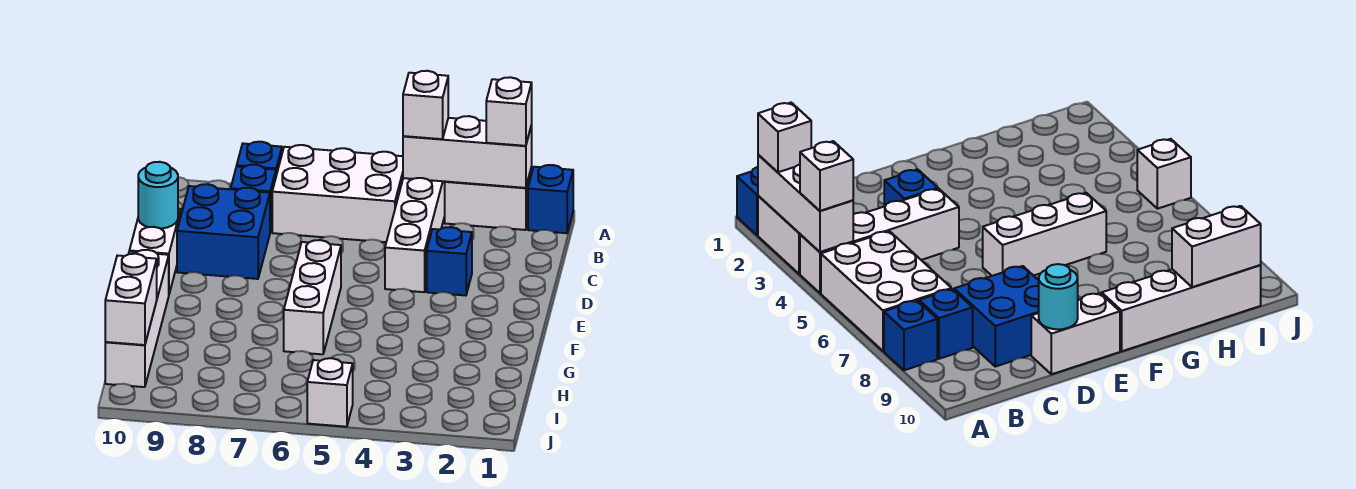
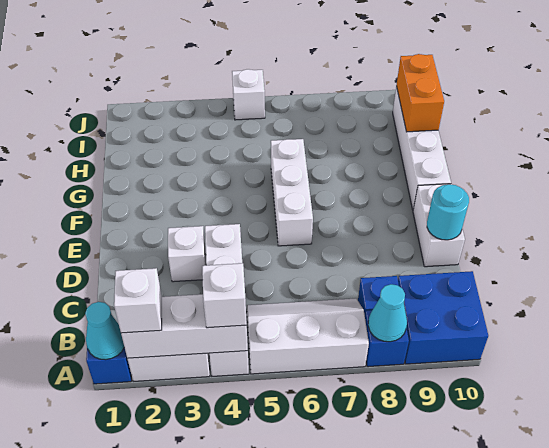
none -> cyan 1x1 cone [85,302,124,360]
white 2x3 brick [272,145,403,242] -> white 2x3 slope [247,299,369,374]
none -> cyan 1x1 cone [368,284,407,342]
blue 2x2 brick [177,184,270,279] -> blue 2x2 brick moved to [398,271,488,364]
blue 1x1 brick [427,227,472,296] -> white 1x1 brick [168,226,206,282]
white 1x2 brick [105,254,157,345] -> orange 1x2 brick [397,54,444,132]

